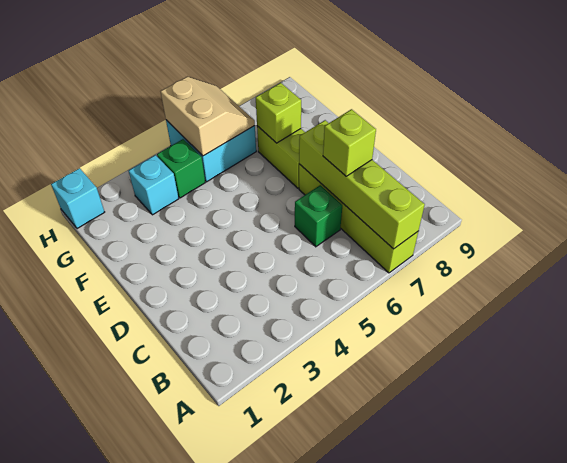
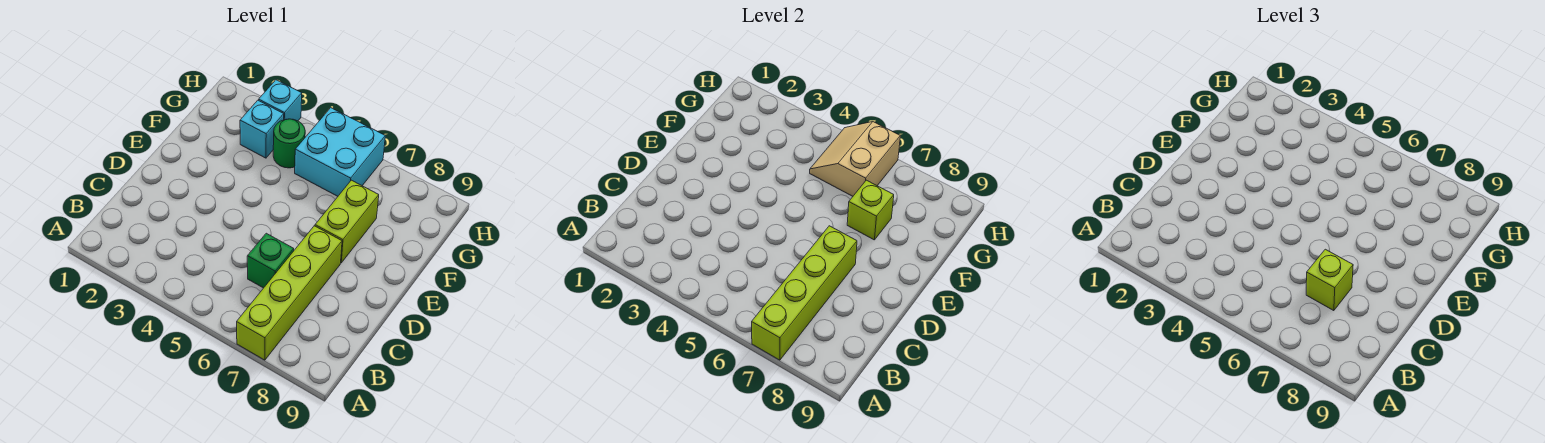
green 1x1 brick [157,139,205,198] -> green 1x1 round brick [273,119,305,168]
tan 2x2 slope [160,77,255,156] -> tan 2x2 slope turned to [810,122,900,196]
cyan 1x1 brick [51,168,104,229] -> cyan 1x1 brick moved to [259,80,302,121]

